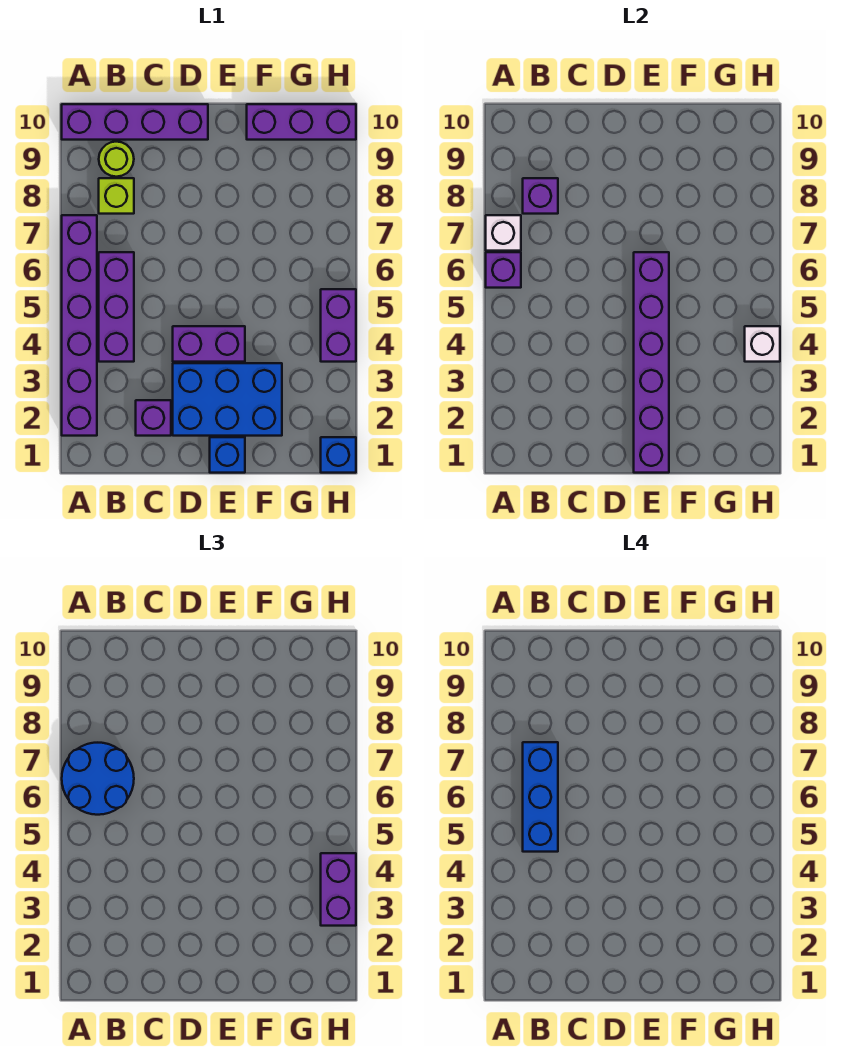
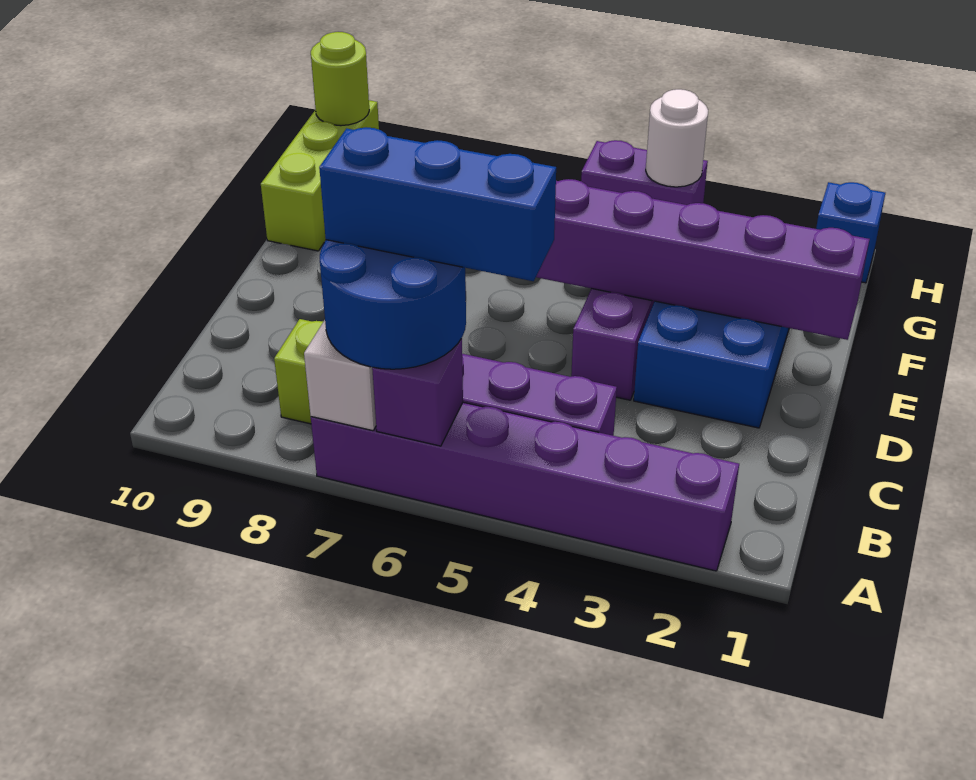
purple 1x4 brick [62,104,208,140] -> none
purple 1x1 brick [523,178,558,214] -> none
lime 1x1 round brick [99,142,134,177] -> lime 1x1 round brick moved to [311,32,369,126]
purple 1x1 brick [136,400,171,436] -> none
blue 1x1 brick [210,437,245,473] -> none
purple 1x3 brick [247,104,356,140] -> lime 1x3 brick [261,100,379,251]
purple 1x2 brick [321,853,356,926] -> none
white 1x1 brick [745,326,780,362] -> white 1x1 round brick [646,89,708,187]

